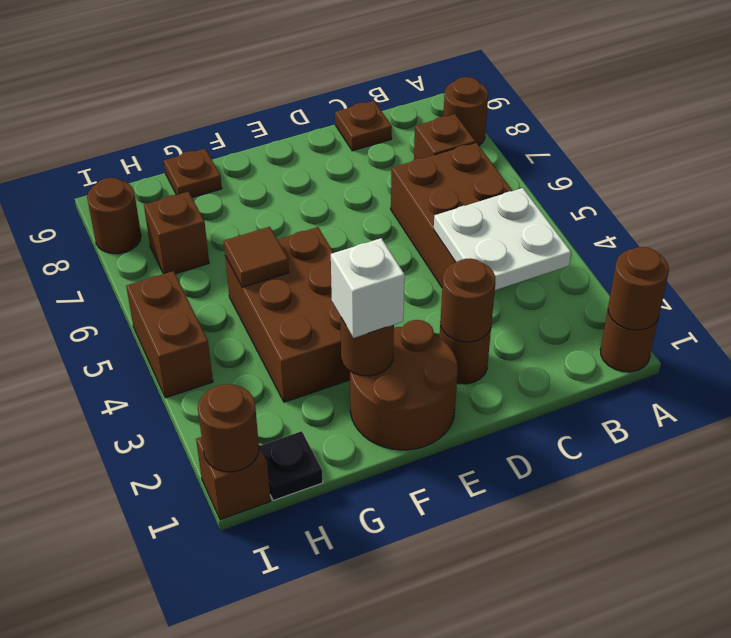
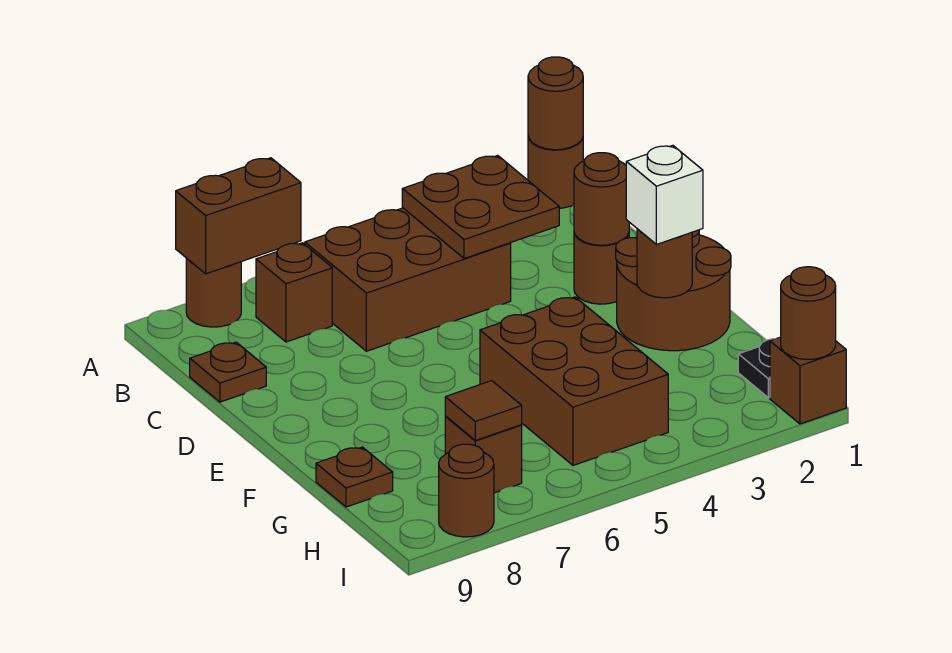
white 2x2 plate [434,188,571,290] -> brown 2x2 plate [402,156,559,259]
brown 2x3 brick [225,227,350,402] -> brown 2x3 brick turned to [480,297,668,465]
brown 1x1 tile [224,227,289,287] -> brown 1x1 tile moved to [445,381,522,440]
brown 1x2 brick [126,271,213,398] -> brown 1x2 brick moved to [176,158,301,274]

